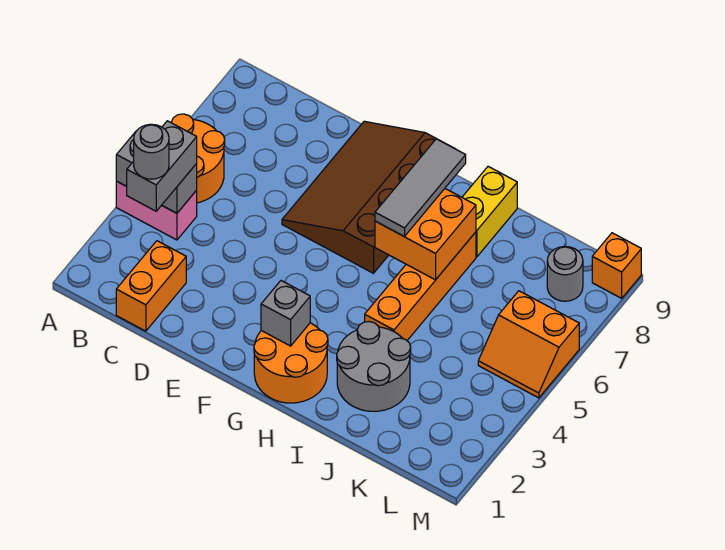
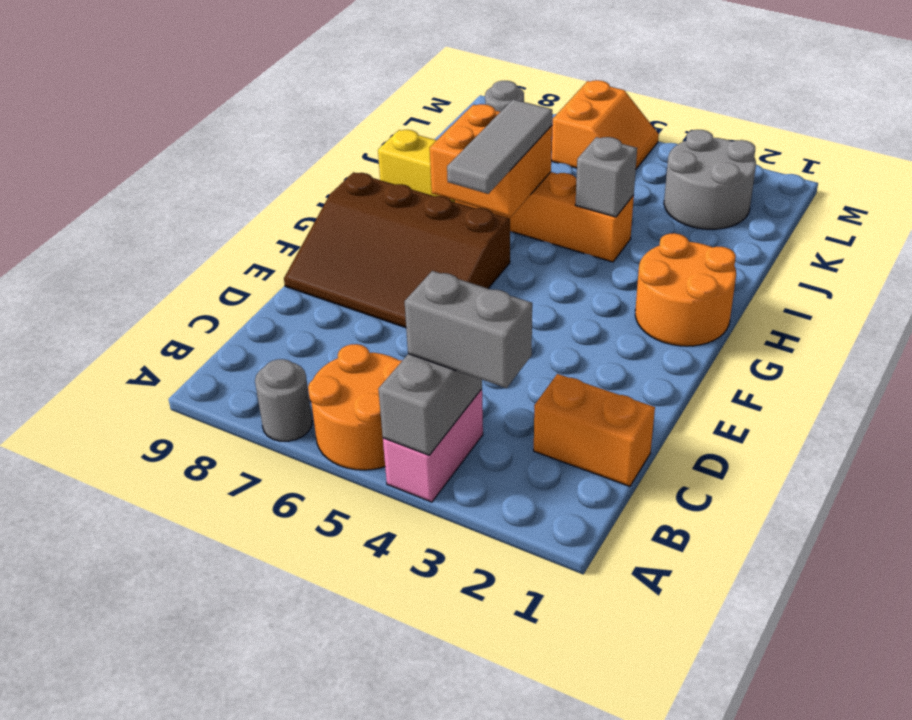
grey 1x1 round brick [134,124,169,179] -> grey 1x1 round brick moved to [255,359,312,441]
grey 1x1 brick [261,281,310,346] -> grey 1x1 brick moved to [575,137,637,217]
grey 1x3 tile [375,139,466,236] -> grey 1x3 tile turned to [447,99,552,194]
grey 2x2 round brick [337,322,411,411] -> grey 2x2 round brick moved to [664,130,756,229]
orange 1x1 brick [592,233,641,298] -> none

